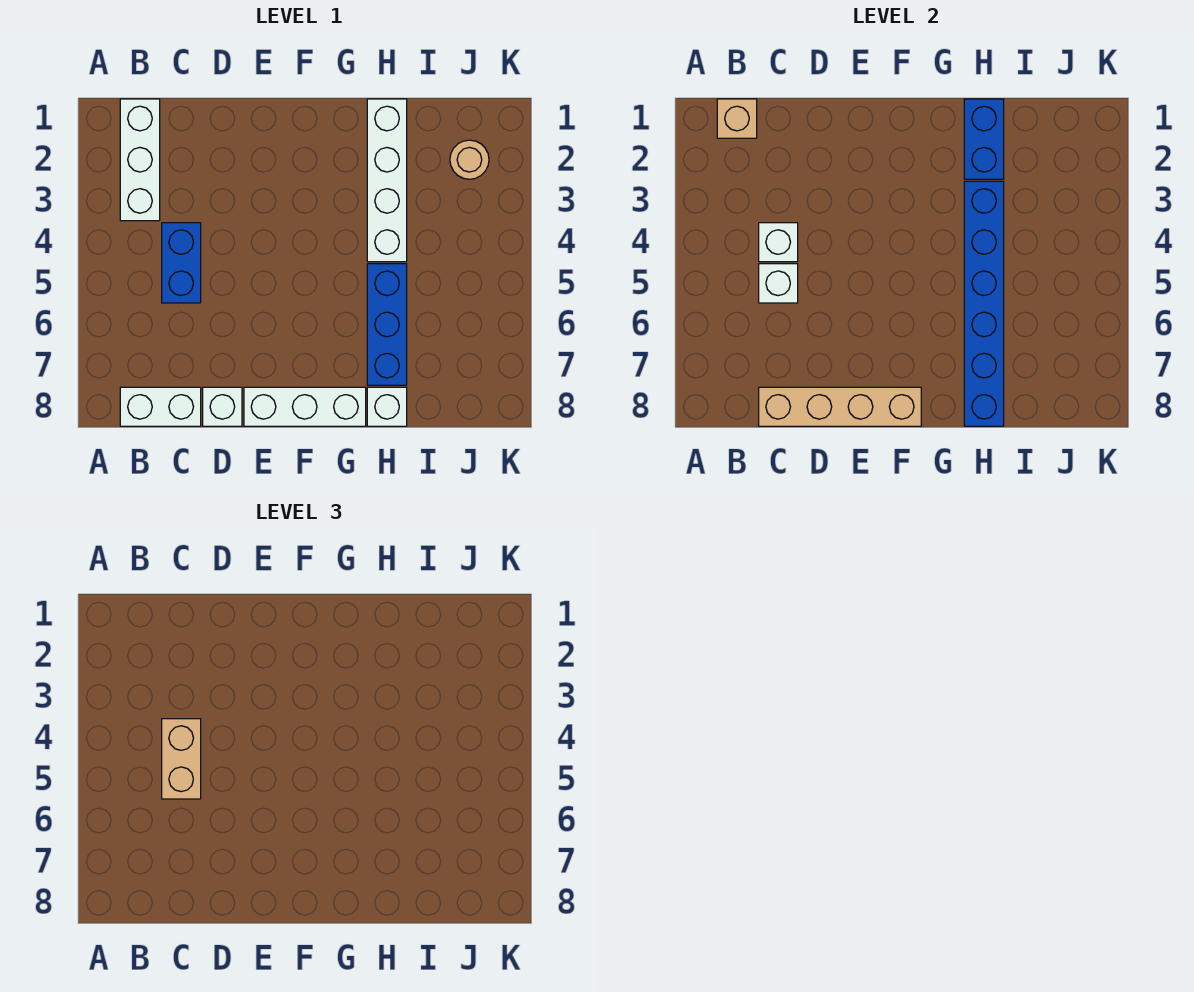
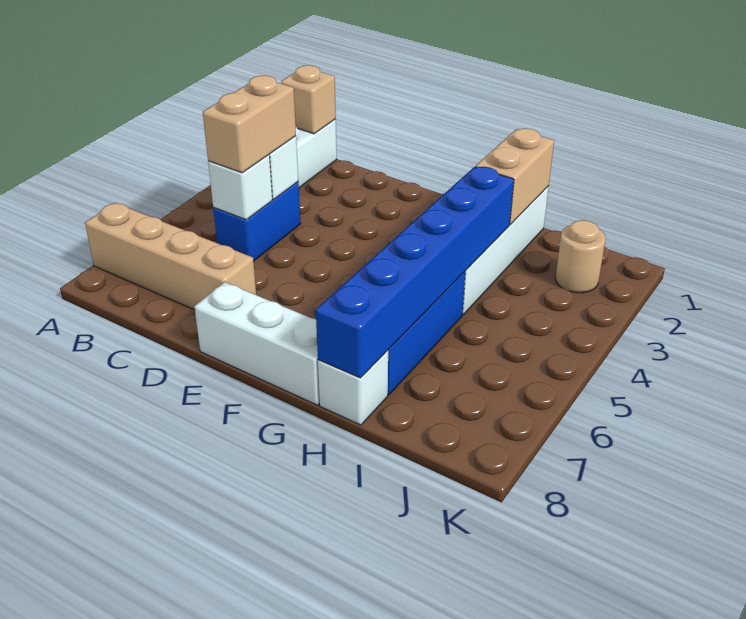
white 1x2 brick [120,387,201,426] -> none
tan 1x4 brick [759,387,921,426] -> tan 1x4 brick moved to [85,203,256,310]
white 1x1 brick [203,387,242,426] -> none
blue 1x2 brick [964,99,1004,179] -> tan 1x2 brick [476,128,554,224]

